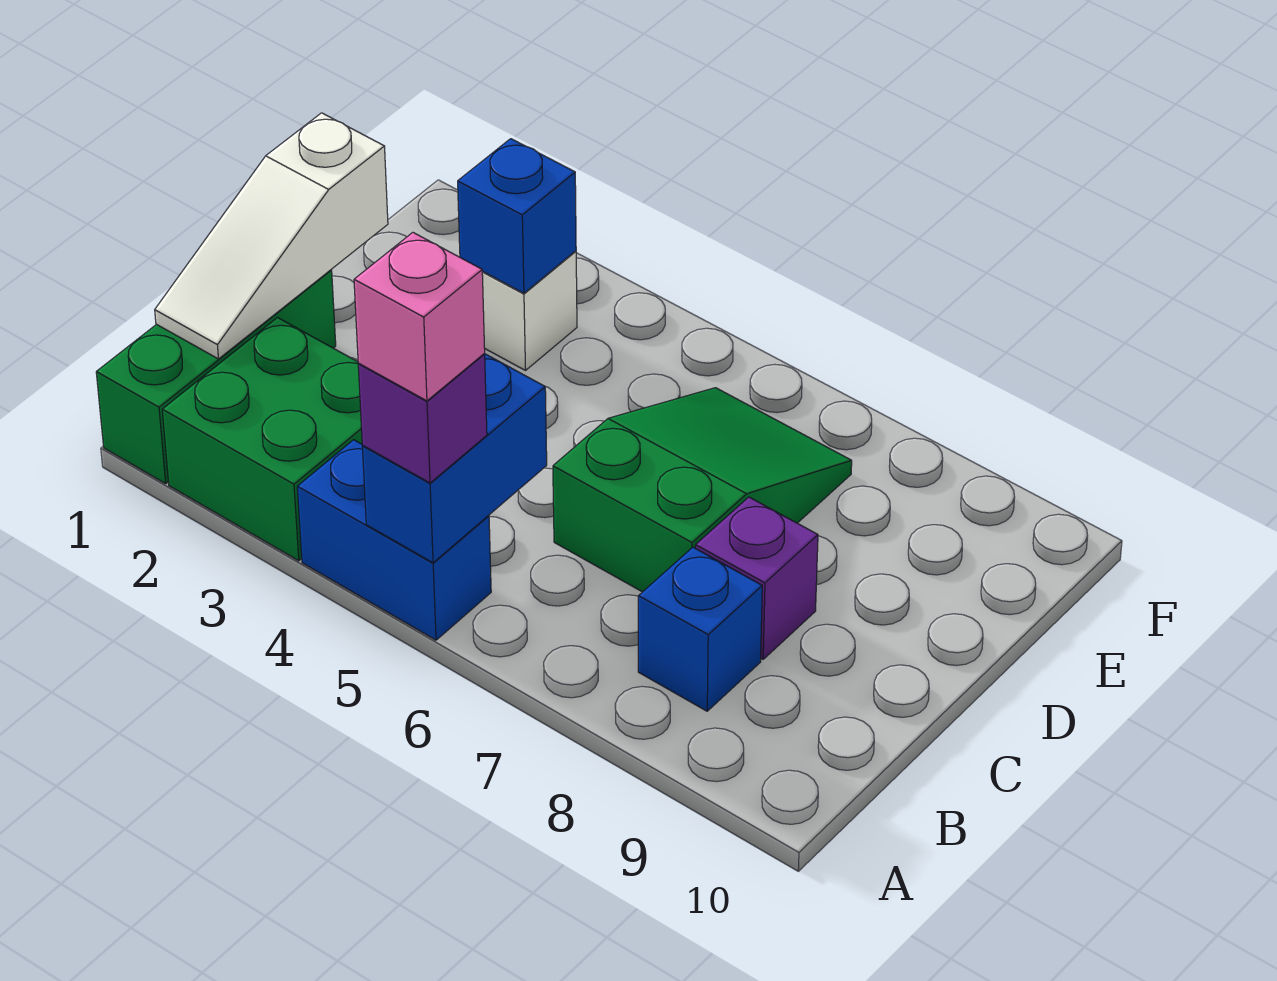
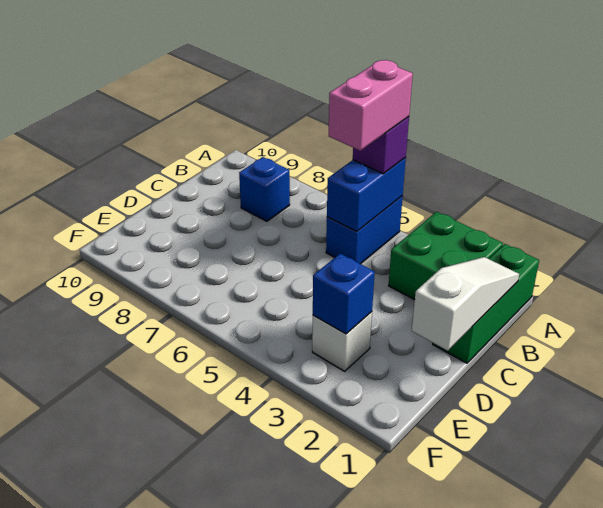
blue 1x2 brick [297,440,491,640] -> blue 1x2 brick turned to [326,196,403,264]
pink 1x1 brick [354,233,485,401] -> pink 1x2 brick [329,60,413,151]
green 2x3 slope [553,388,852,592] -> none
purple 1x1 brick [696,497,818,659] -> none

